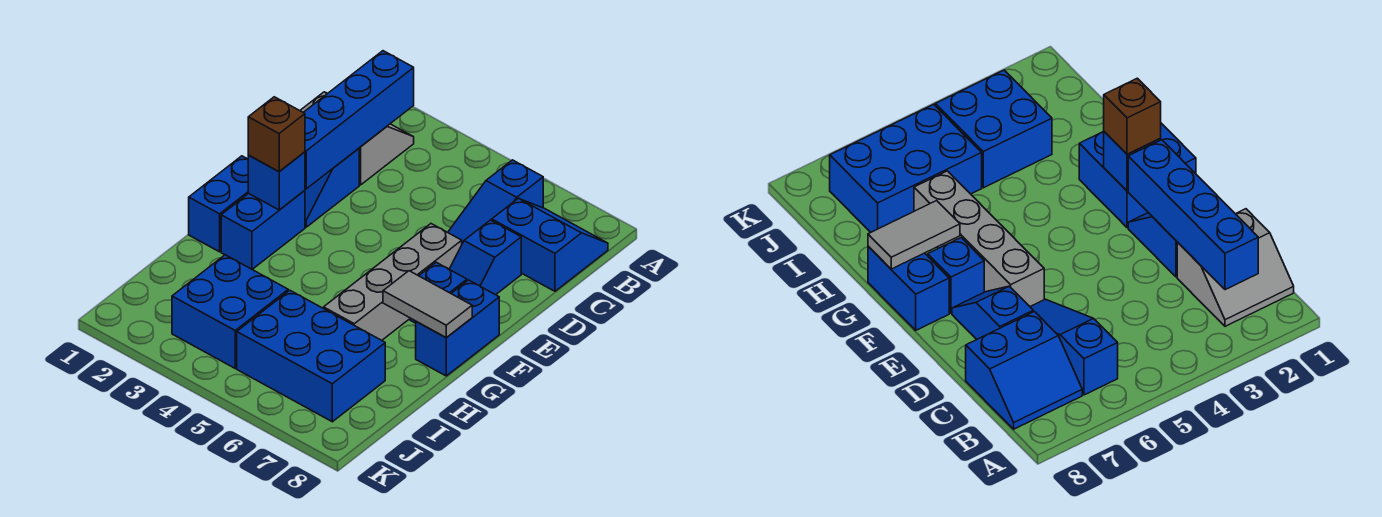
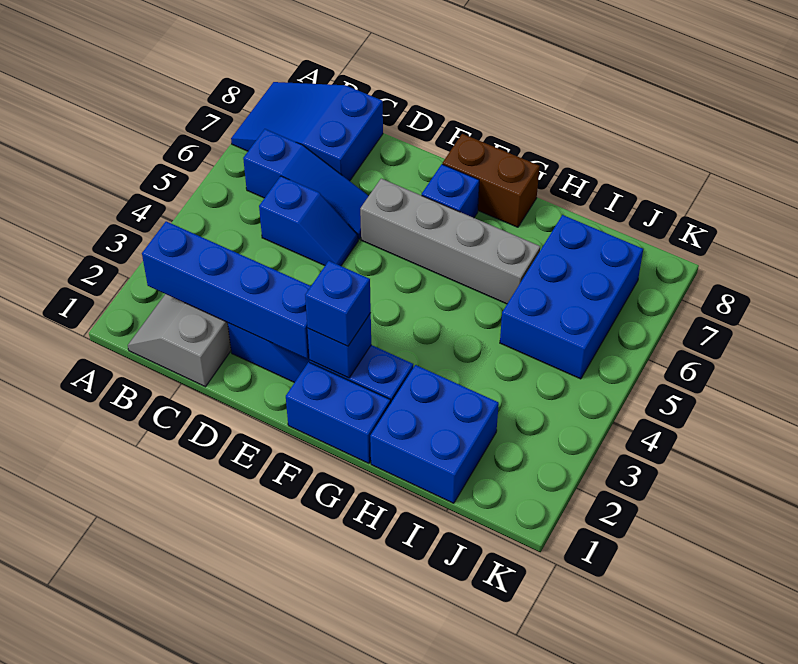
blue 2x2 slope [492,198,608,291] -> blue 2x3 slope [231,82,383,181]
blue 1x2 slope [449,220,521,295] -> blue 1x2 slope moved to [259,176,358,266]
brown 1x1 brick [248,97,305,172] -> blue 1x1 brick [305,261,371,346]
blue 1x2 brick [416,280,499,376] -> brown 1x2 brick [443,134,540,227]
grey 1x2 tile [383,271,472,338] -> none
blue 2x2 brick [172,255,288,368] -> blue 2x2 brick moved to [370,365,499,503]

